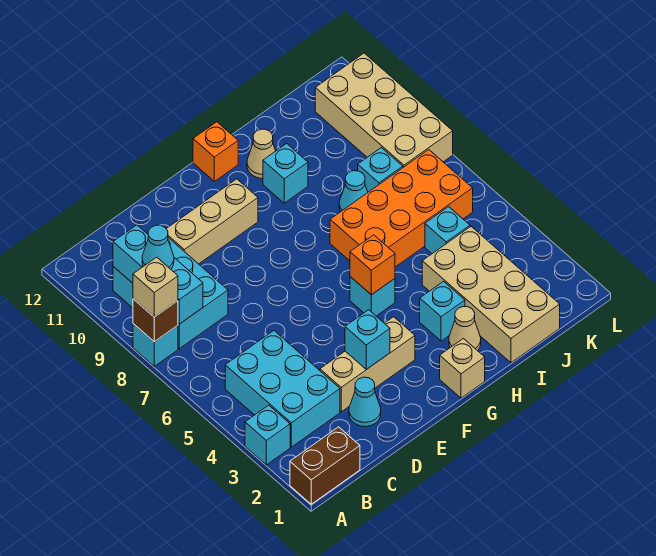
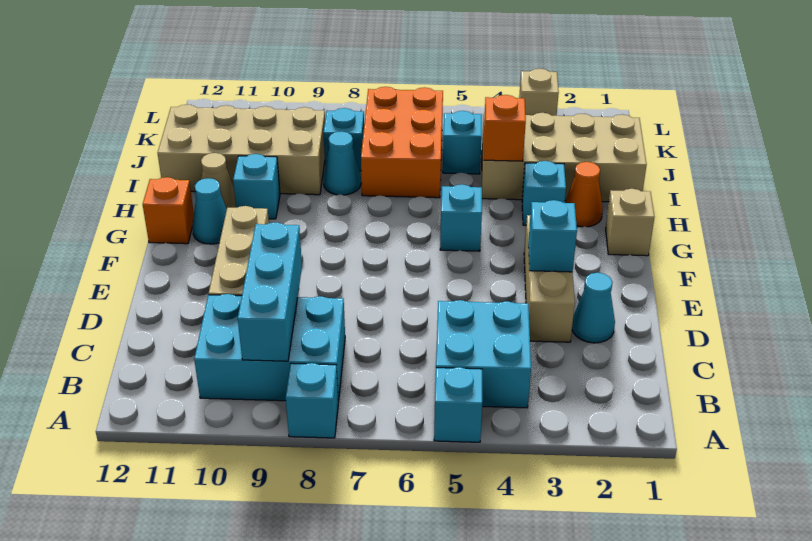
brown 1x2 brick [290,427,360,504] -> none
cyan 1x1 brick [245,405,290,465] -> cyan 1x1 brick moved to [434,367,482,442]
brown 1x1 brick [133,299,178,342] -> none
tan 1x1 brick [133,257,178,317] -> tan 1x1 brick moved to [519,69,559,116]
cyan 2x3 brick [225,331,340,447] -> cyan 2x2 brick [436,300,531,408]
cyan 1x3 brick [113,225,203,324] -> cyan 1x3 brick turned to [238,222,302,361]
cyan 1x1 cone [142,225,174,269] -> cyan 1x1 cone moved to [192,178,227,244]
orange 1x1 brick [350,235,395,295] -> orange 1x1 brick moved to [484,95,526,161]
tan 1x1 cone [449,307,481,351] -> orange 1x1 cone [565,162,603,227]
orange 2x4 brick [330,150,473,267] -> orange 2x3 brick [361,87,443,198]
tan 2x4 brick [315,53,453,167] -> tan 2x4 brick moved to [158,104,325,195]

